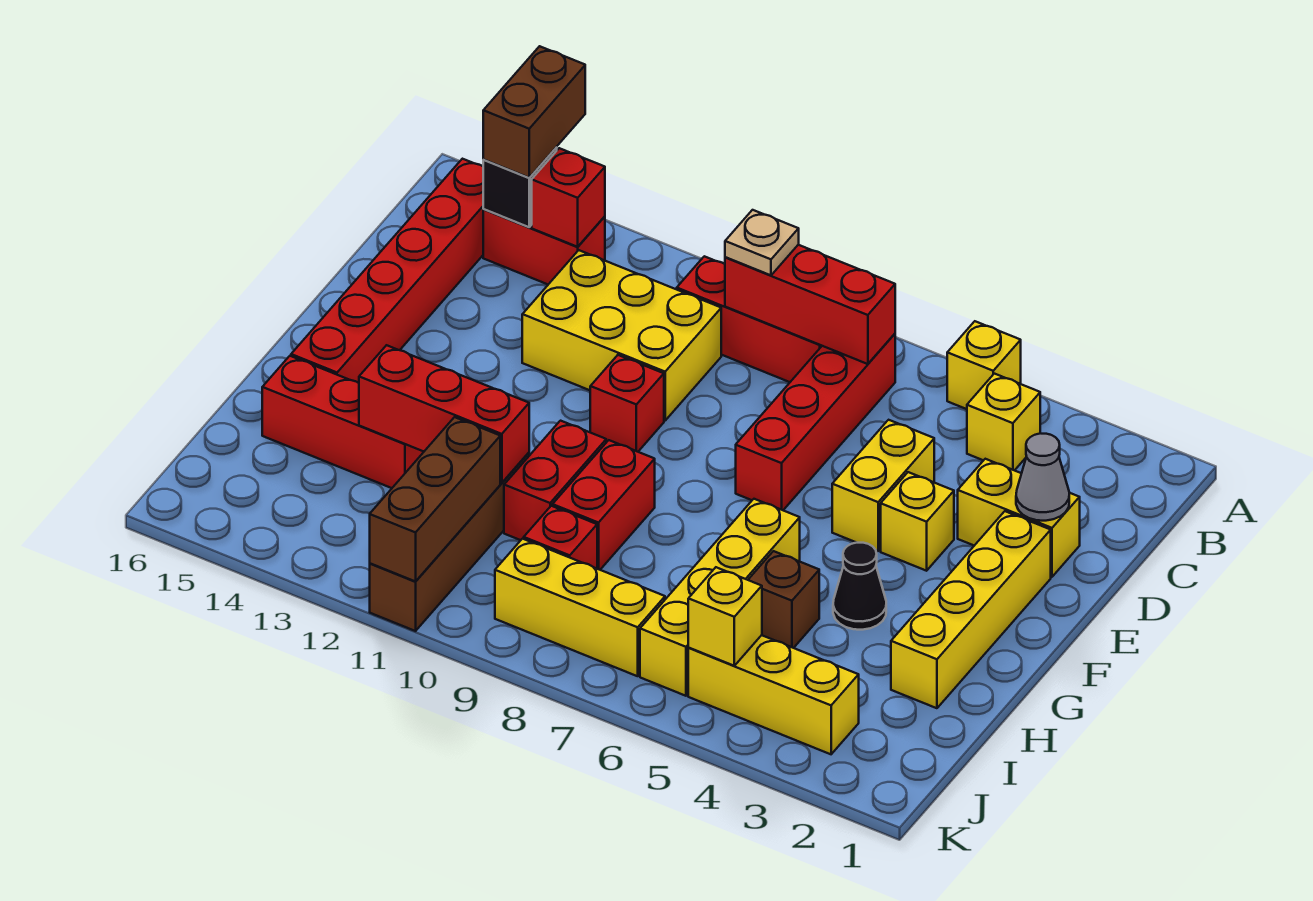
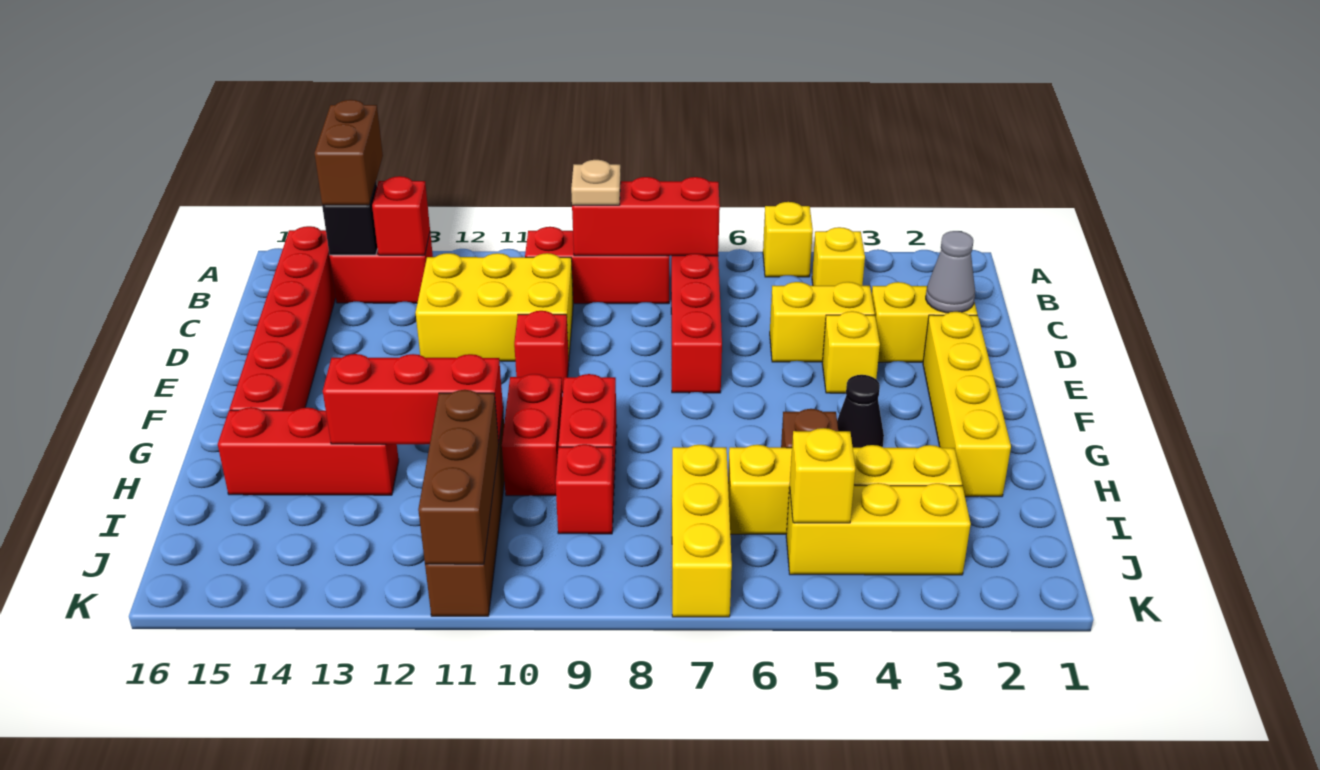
yellow 1x2 brick [832,420,934,551] -> yellow 1x2 brick turned to [770,282,875,362]
yellow 1x4 brick [640,499,800,696] -> yellow 1x4 brick turned to [728,445,962,534]
yellow 1x3 brick [495,539,665,676] -> yellow 1x3 brick turned to [672,445,732,617]

